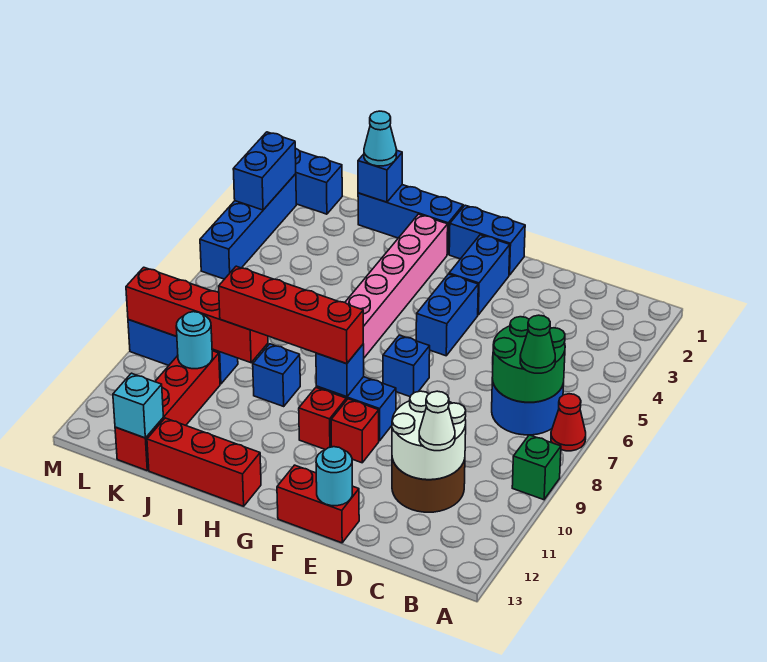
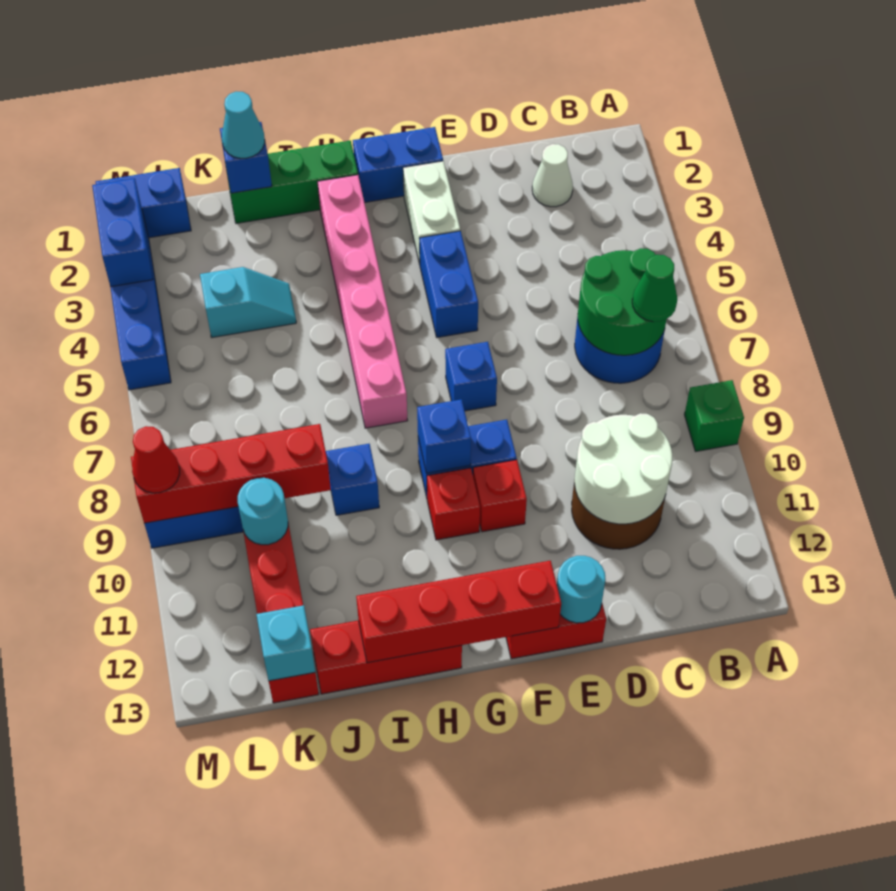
red 1x1 cone [551,394,586,451] -> red 1x1 cone moved to [132,426,180,493]
white 1x1 cone [419,391,455,451] -> white 1x1 cone moved to [532,144,573,207]
blue 1x2 brick [449,235,510,315] -> white 1x2 brick [403,161,460,264]
red 1x4 brick [219,266,363,364] -> red 1x4 brick moved to [356,561,561,663]
blue 1x3 brick [358,185,463,255] -> green 1x3 brick [226,141,358,223]
none -> cyan 1x2 slope [200,267,296,337]

